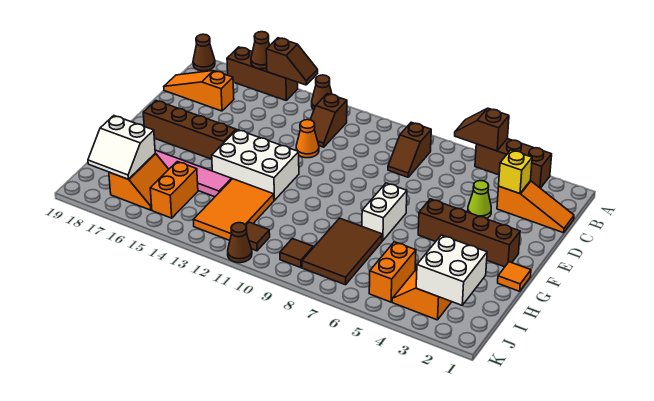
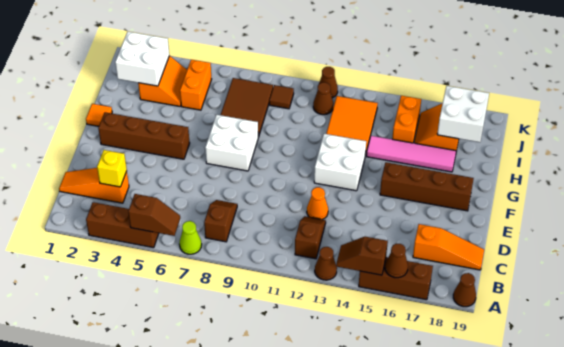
lime 1x1 cone [468,181,491,218] -> lime 1x1 cone moved to [179,221,202,254]
white 1x2 brick [362,183,407,241] -> white 2x2 brick [205,115,258,171]
white 2x3 brick [212,130,299,200] -> white 2x2 brick [314,134,366,191]
white 2x2 slope [88,116,155,179] -> white 2x2 brick [437,86,489,142]
brown 1x1 tile [246,222,270,251] -> brown 1x1 cone [313,82,334,115]

